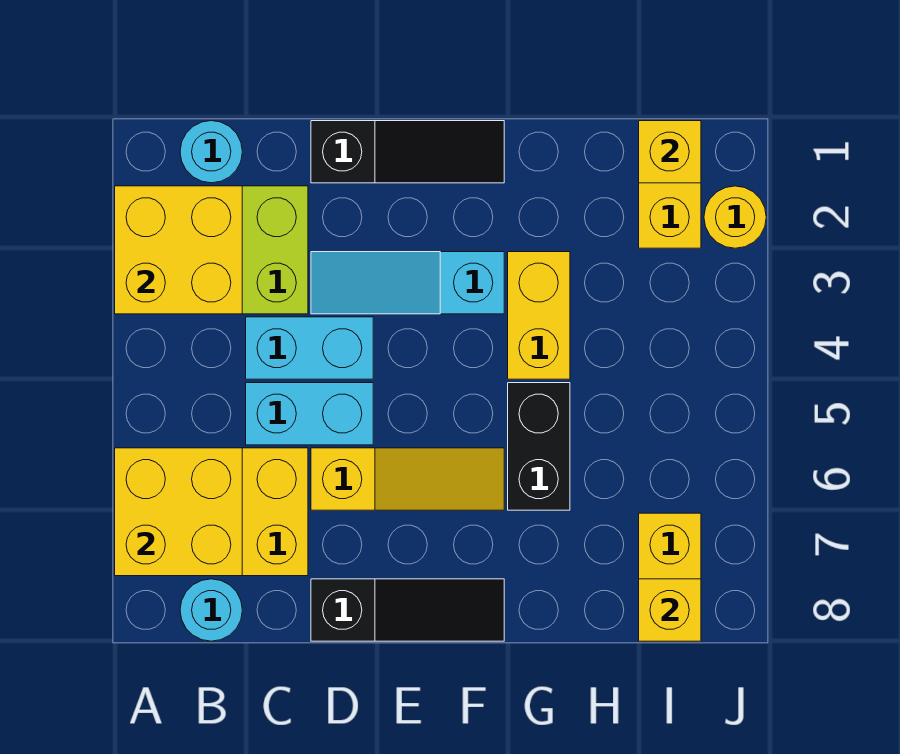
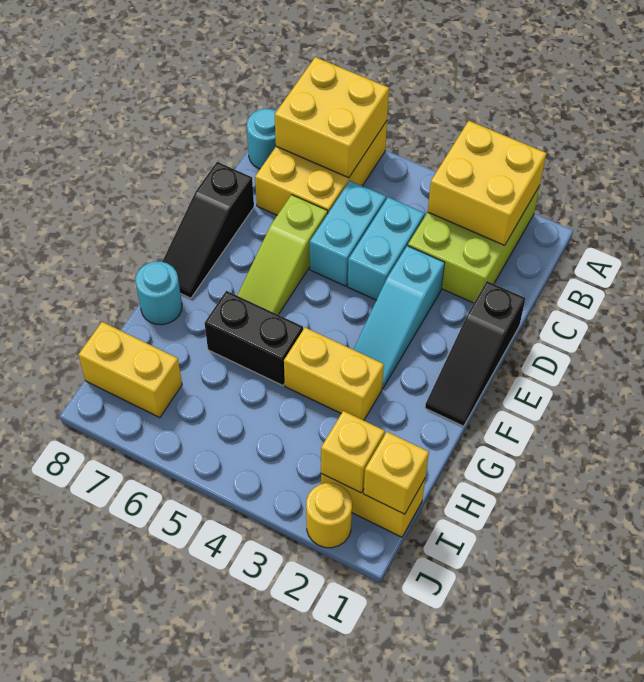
cyan 1x1 round brick [180,121,242,183] -> cyan 1x1 round brick moved to [136,262,182,325]
cyan 1x3 slope [311,252,504,314] -> cyan 1x3 slope turned to [353,246,445,388]
yellow 1x3 slope [311,448,504,510] -> lime 1x3 slope [237,195,328,315]
yellow 1x1 brick [639,579,701,641] -> yellow 1x1 brick moved to [321,411,385,493]

